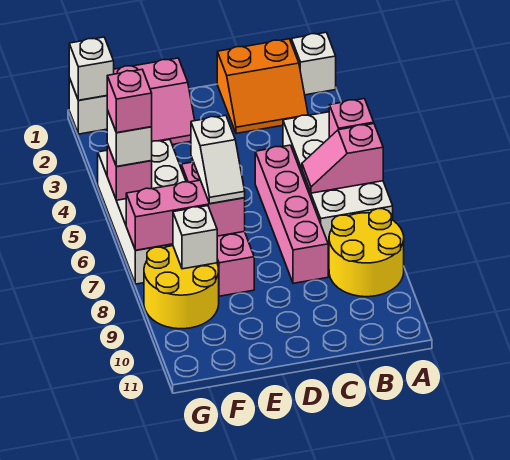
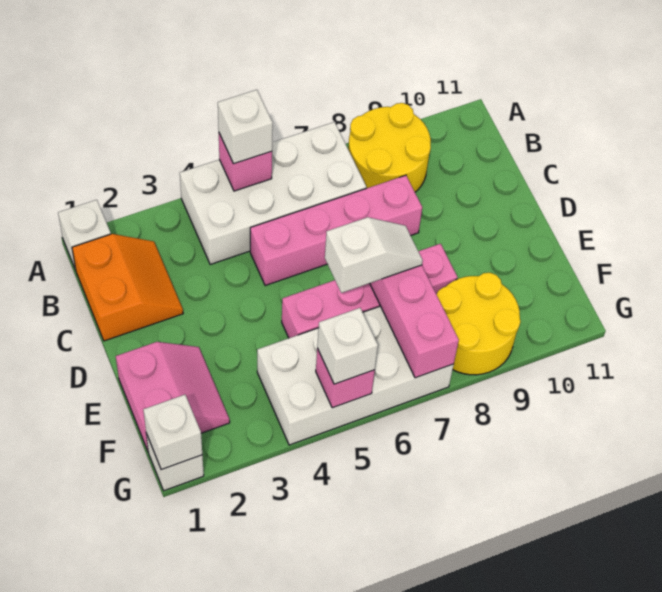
pink 1x2 slope [302,124,383,193] -> none
white 1x1 brick [173,206,217,269] -> white 1x1 brick moved to [218,90,273,164]
pink 1x1 brick [107,70,152,133] -> none

